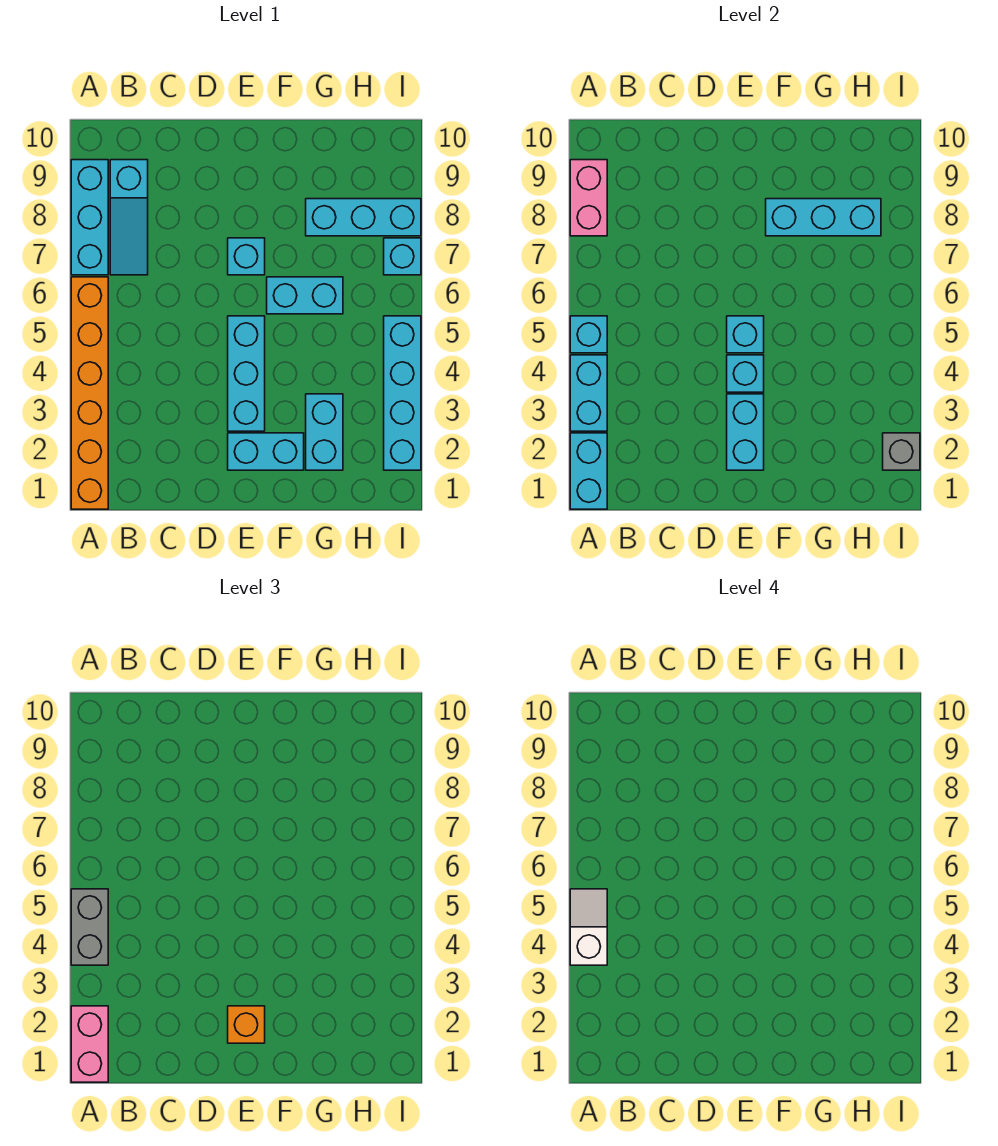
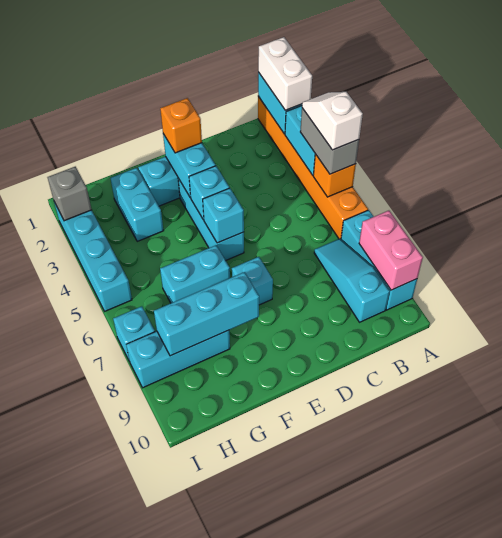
pink 1x2 brick [71,1006,108,1082] -> white 1x2 brick [258,37,312,110]
white 1x2 slope [570,889,607,965] -> white 1x2 slope turned to [302,92,363,150]
cyan 1x1 brick [570,316,607,353] -> orange 1x1 brick [313,154,356,197]

